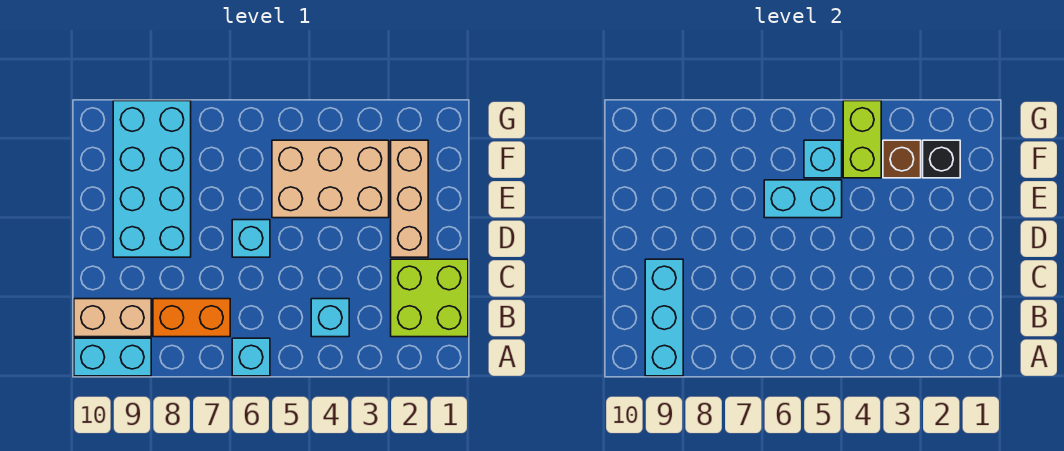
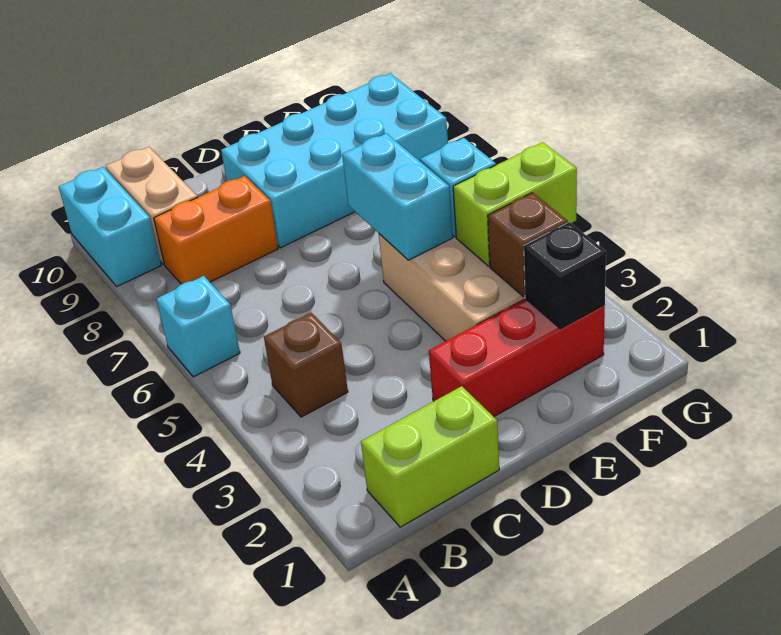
cyan 1x3 brick [645,259,683,376] -> none
lime 2x2 brick [391,259,468,337] -> lime 1x2 brick [361,386,499,527]
cyan 1x1 brick [311,299,349,337] -> brown 1x1 brick [264,313,348,417]
orange 1x2 brick [153,299,230,337] -> orange 1x2 brick turned to [154,176,278,284]
tan 1x3 brick [391,140,428,257] -> red 1x3 brick [429,299,605,417]
cyan 1x1 brick [232,220,270,257] -> none

